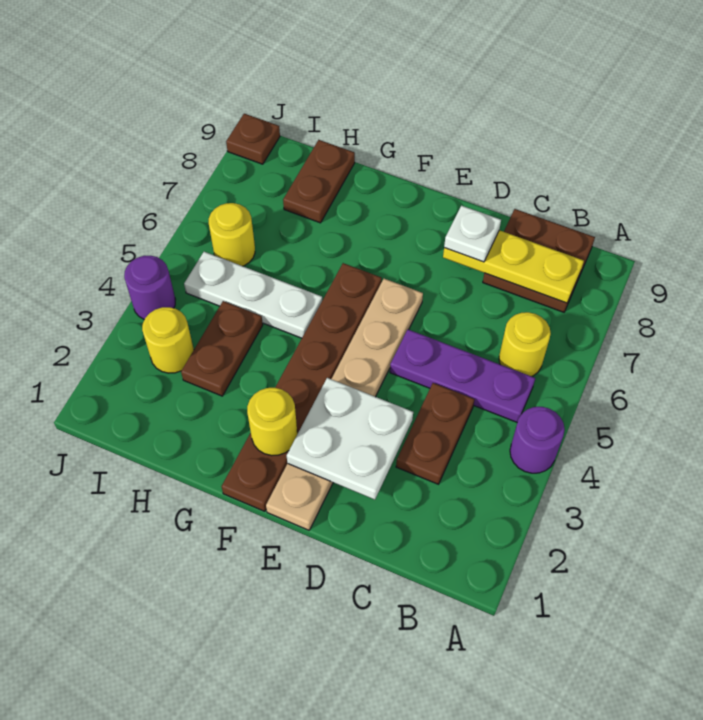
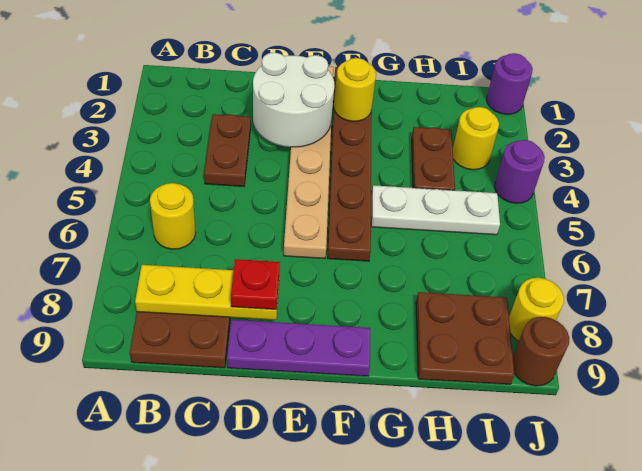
purple 1x1 round brick [510,407,565,473] -> purple 1x1 round brick moved to [487,53,533,114]
purple 1x3 plate [390,330,535,422] -> purple 1x3 plate moved to [227,320,370,376]
white 2x2 plate [287,378,413,500] -> white 2x2 round brick [253,53,335,147]
white 1x1 plate [444,206,501,262] -> red 1x1 plate [231,259,280,309]
brown 1x2 plate [283,140,355,223] -> brown 2x2 plate [416,292,515,384]
yellow 1x1 round brick [209,203,255,266] -> yellow 1x1 round brick moved to [509,278,564,341]
brown 1x1 plate [226,114,280,164] -> brown 1x1 round brick [513,317,569,386]

